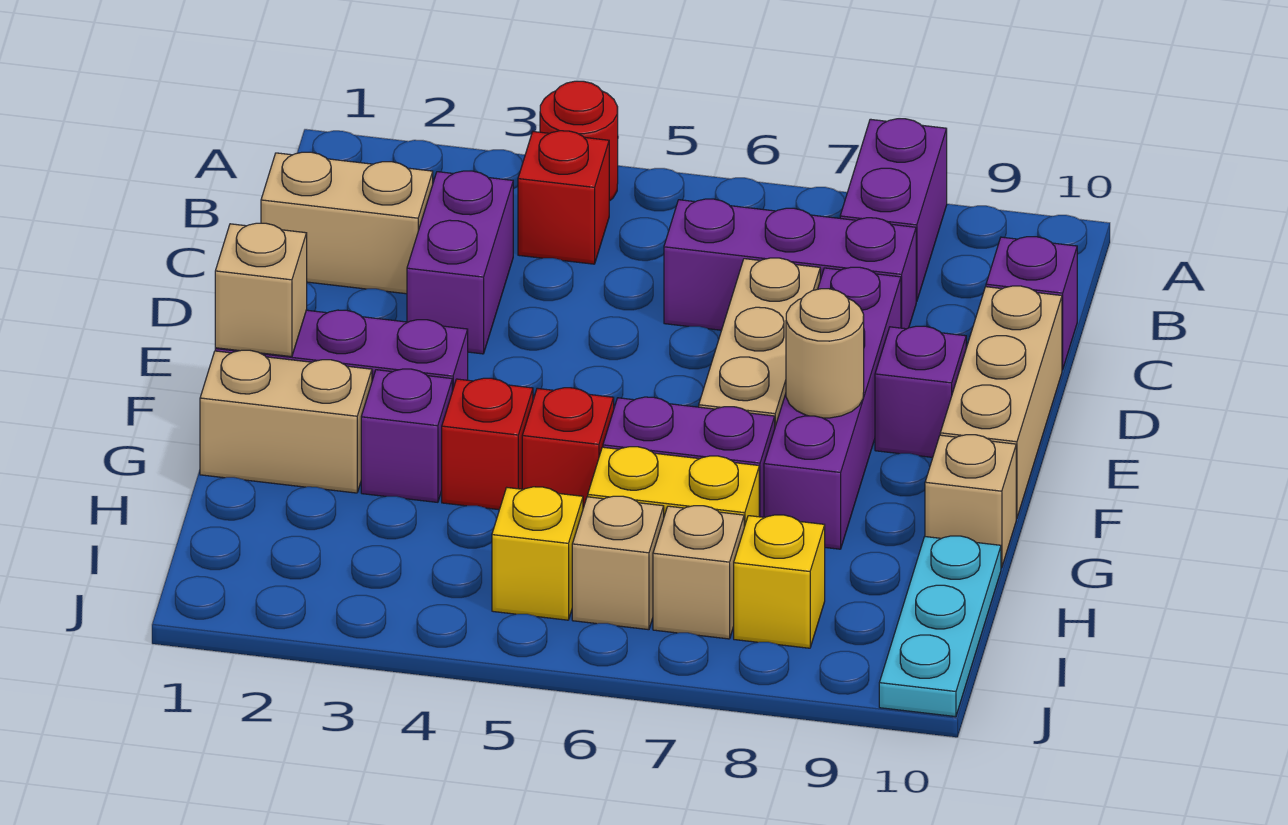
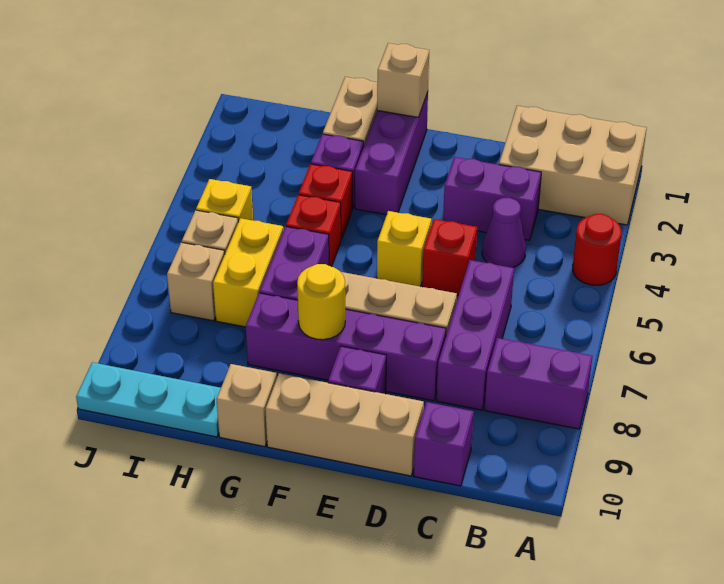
red 1x1 brick [518,131,609,264] -> red 1x1 brick moved to [422,219,477,295]
tan 1x2 brick [261,152,433,294] -> tan 2x3 brick [499,106,647,225]
none -> purple 1x1 cone [482,198,526,268]
tan 1x1 round brick [786,289,864,418] -> yellow 1x1 round brick [297,264,345,340]
yellow 1x1 brick [734,515,825,648] -> yellow 1x1 brick moved to [377,211,431,287]

